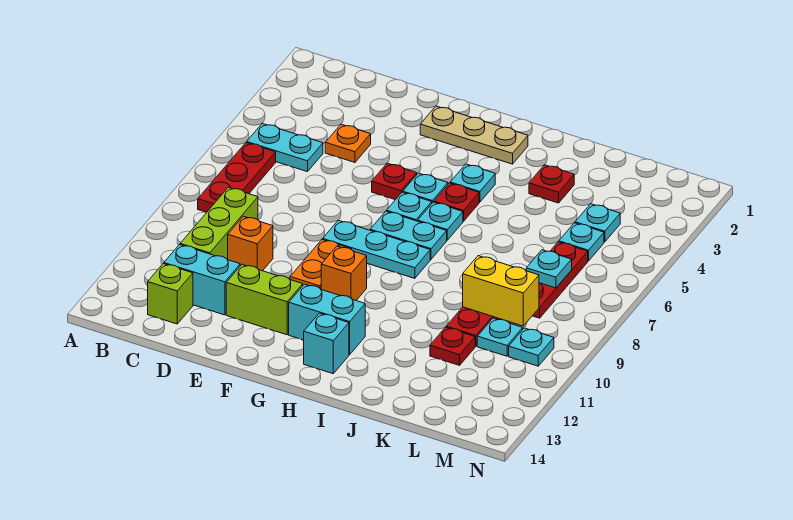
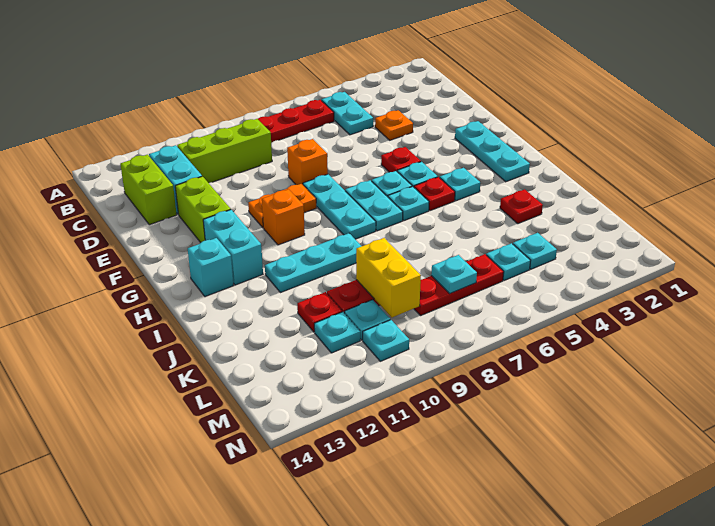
lime 1x1 brick [148,264,193,324] -> lime 1x2 brick [120,155,177,225]
orange 1x1 brick [228,216,273,271] -> orange 1x1 brick moved to [287,139,328,185]
tan 1x3 plate [420,106,528,164] -> cyan 1x3 plate [455,121,530,182]
none -> cyan 1x3 plate [265,233,361,293]
none -> cyan 1x1 plate [314,312,360,353]

